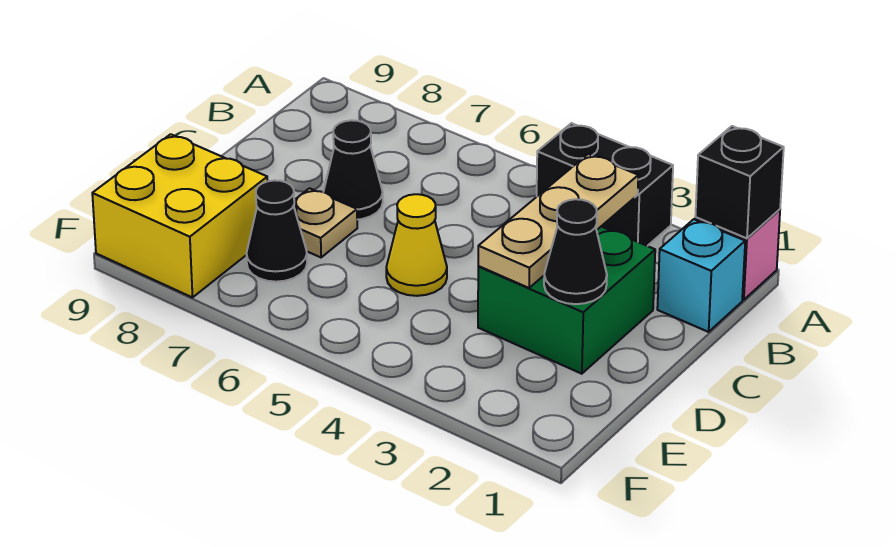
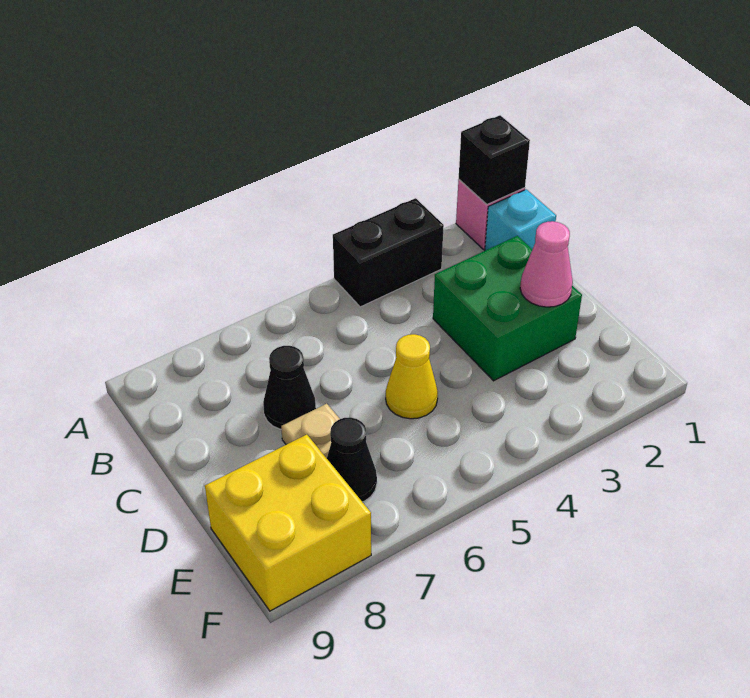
tan 1x3 plate [478,154,638,288] -> none
black 1x1 cone [544,199,607,304] -> pink 1x1 cone [520,221,573,307]

